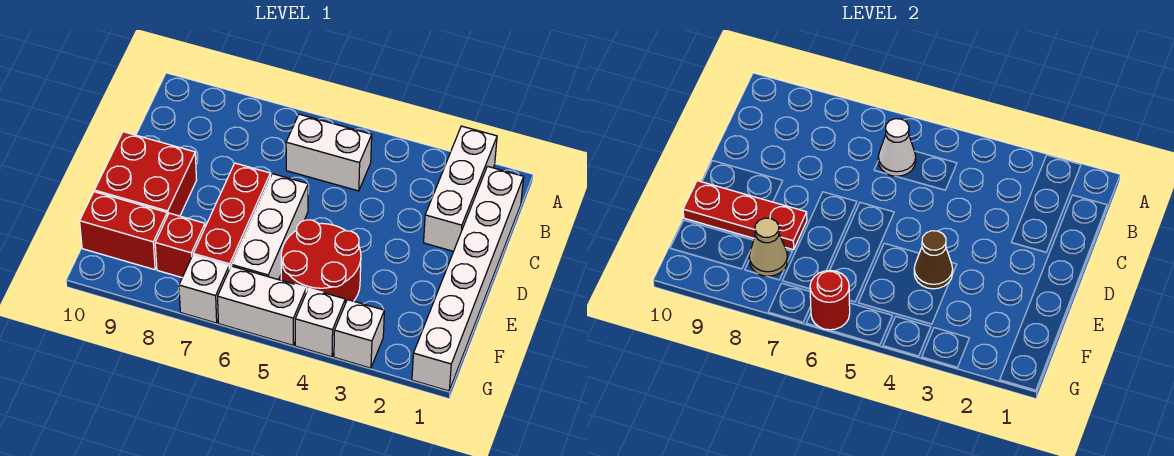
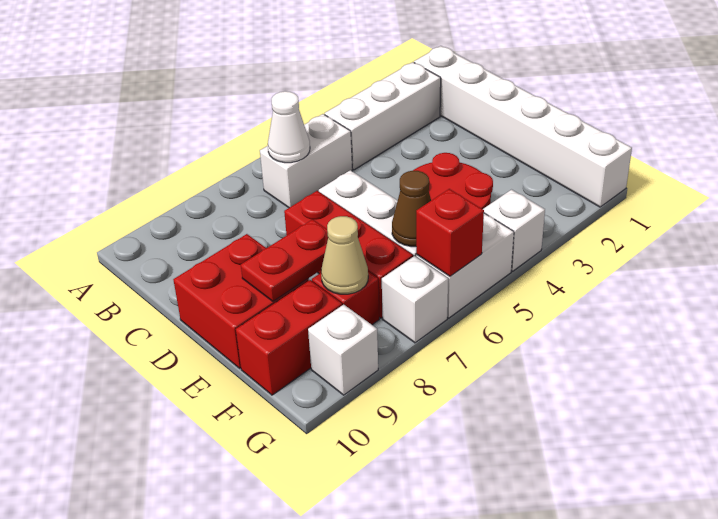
white 1x3 brick [424,126,497,251] -> white 1x3 brick turned to [325,62,441,170]
brown 1x1 cone [914,231,953,289] -> brown 1x1 cone moved to [392,171,431,247]
red 1x3 plate [683,181,807,250] -> red 1x2 plate [241,219,328,301]
white 1x1 brick [334,300,384,368] -> white 1x1 brick moved to [308,305,378,395]
red 1x1 round brick [810,270,850,330] -> red 1x1 brick [416,189,484,276]

